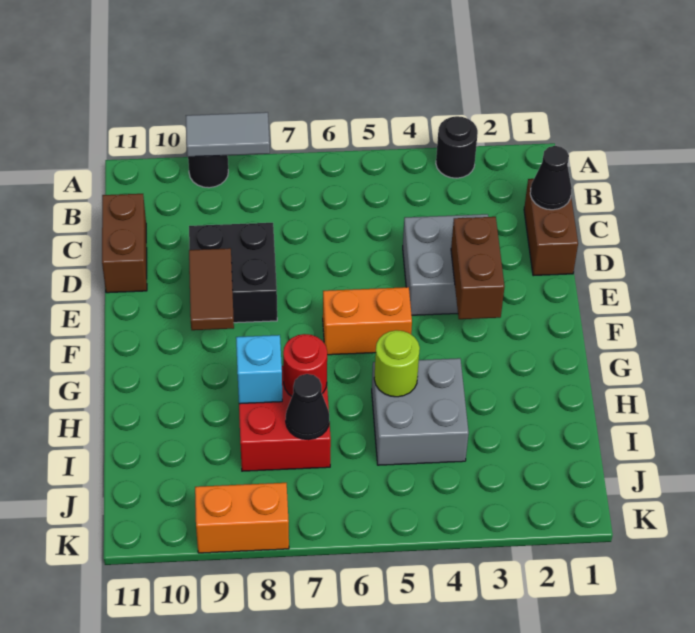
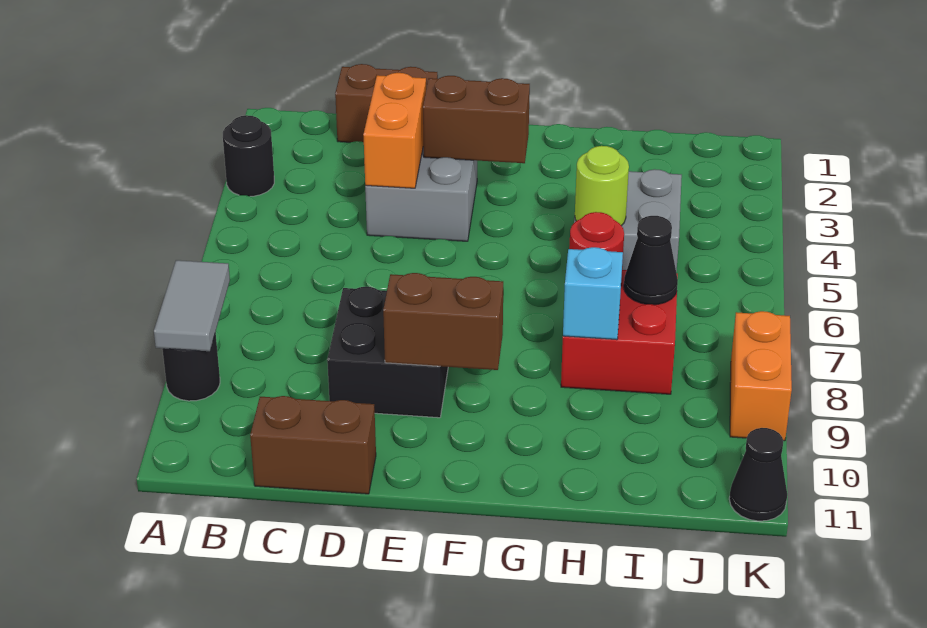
black 1x1 cone [530,146,572,210] -> black 1x1 cone moved to [729,428,787,521]
brown 1x2 tile [189,248,234,330] -> brown 1x2 brick [383,273,503,370]
orange 1x2 brick [323,287,412,355] -> orange 1x2 brick moved to [363,73,426,188]

